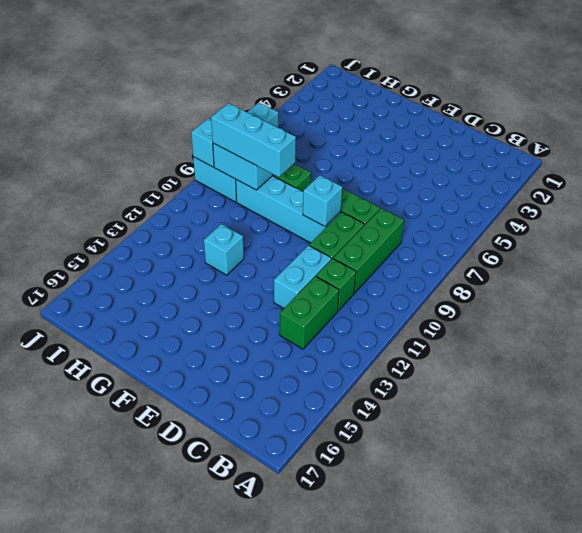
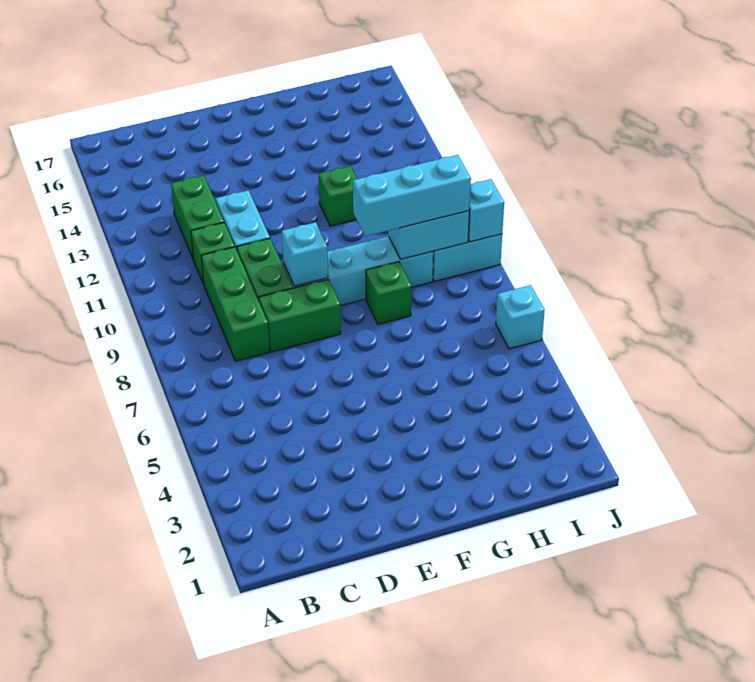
cyan 1x1 brick [204,224,244,275] -> green 1x1 brick [319,166,357,226]

